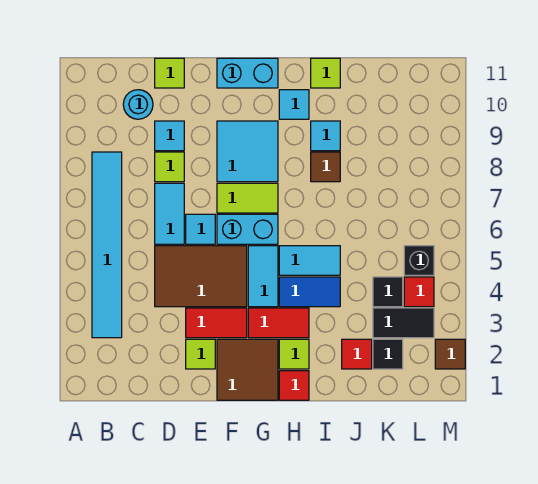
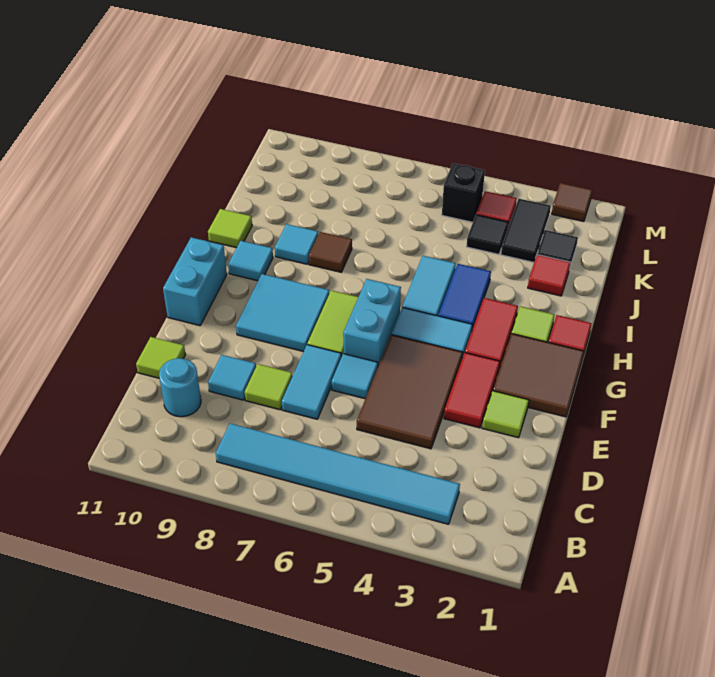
cyan 1x2 tile [155,183,184,244] -> cyan 1x2 tile turned to [282,345,341,419]

